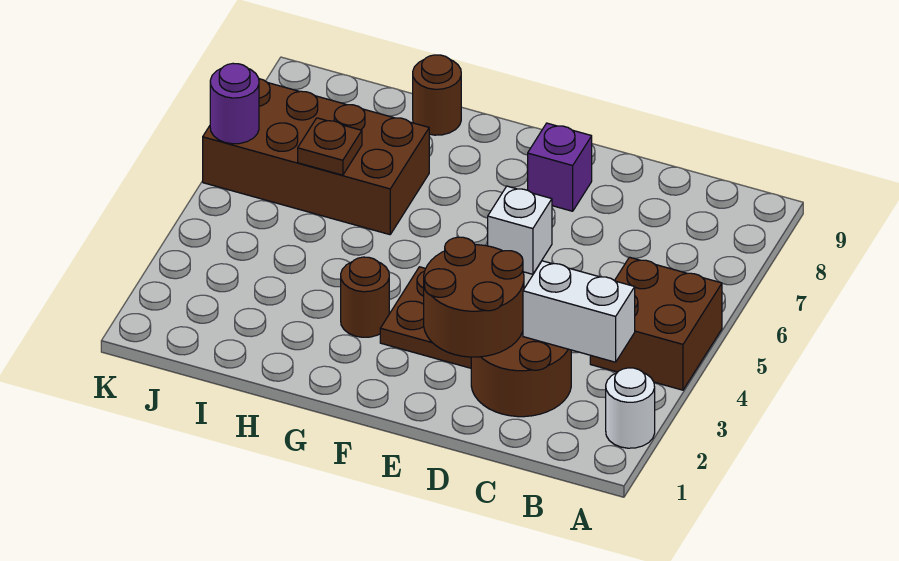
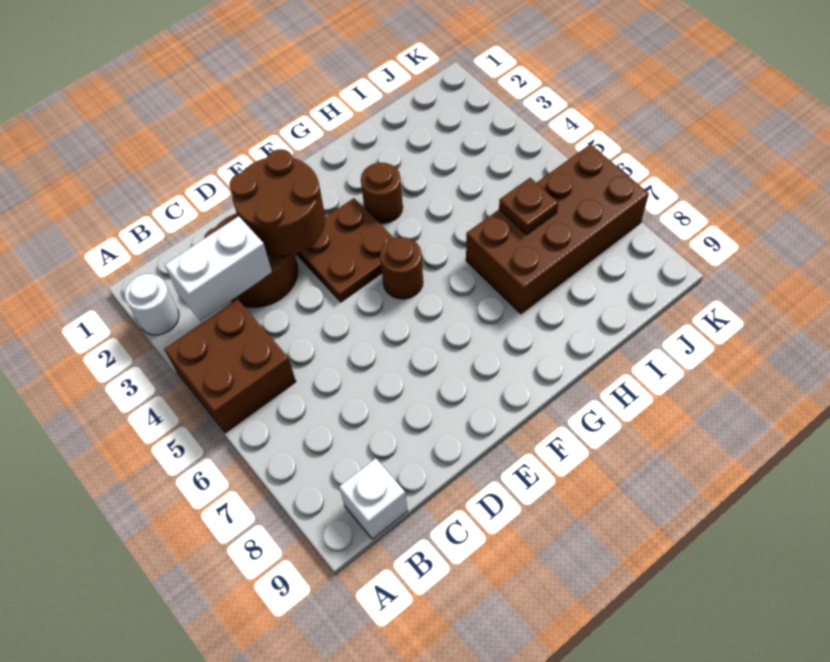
white 1x1 brick [488,186,552,274] -> white 1x1 brick moved to [339,458,408,539]
purple 1x1 brick [528,123,592,211] -> none
brown 1x1 round brick [413,55,461,135] -> brown 1x1 round brick moved to [380,237,423,299]
purple 1x1 round brick [210,63,259,144] -> none

